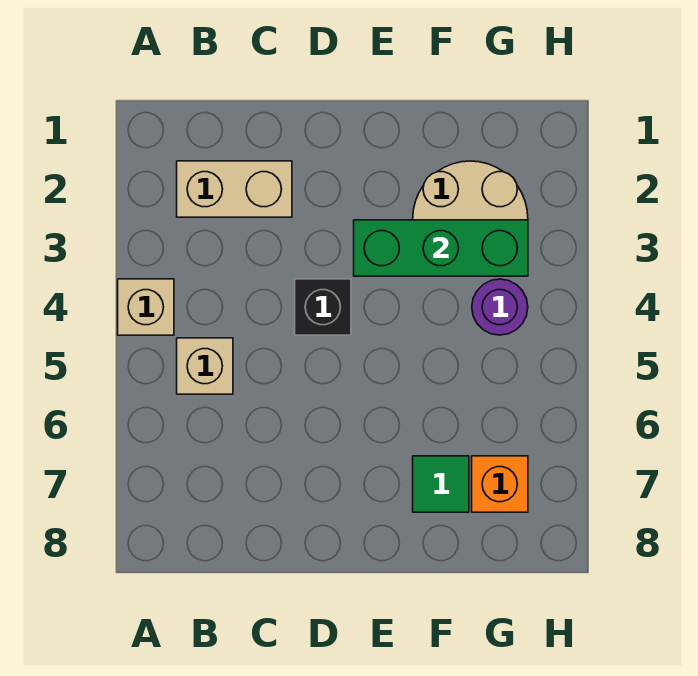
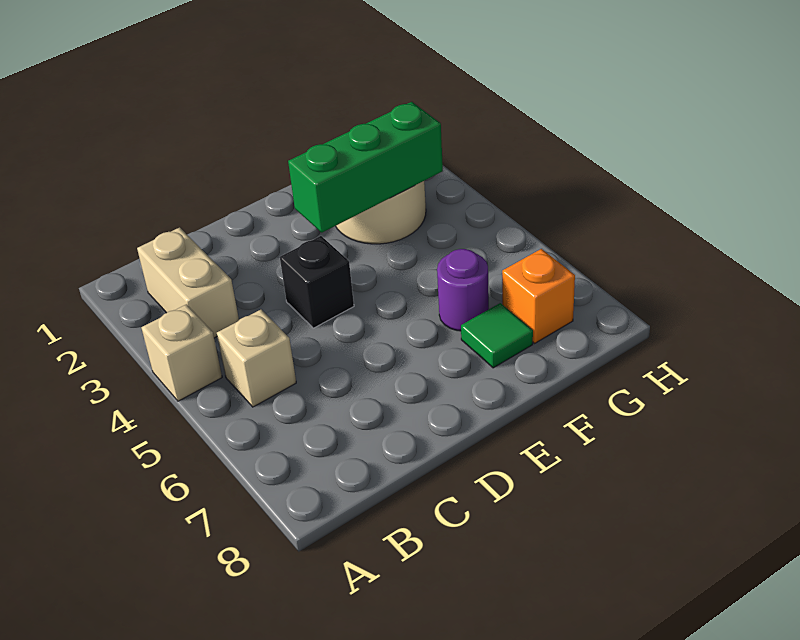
tan 1x2 brick [177,161,292,217] -> tan 1x2 brick turned to [137,227,239,338]
purple 1x1 round brick [472,279,528,335] -> purple 1x1 round brick moved to [437,249,489,331]

